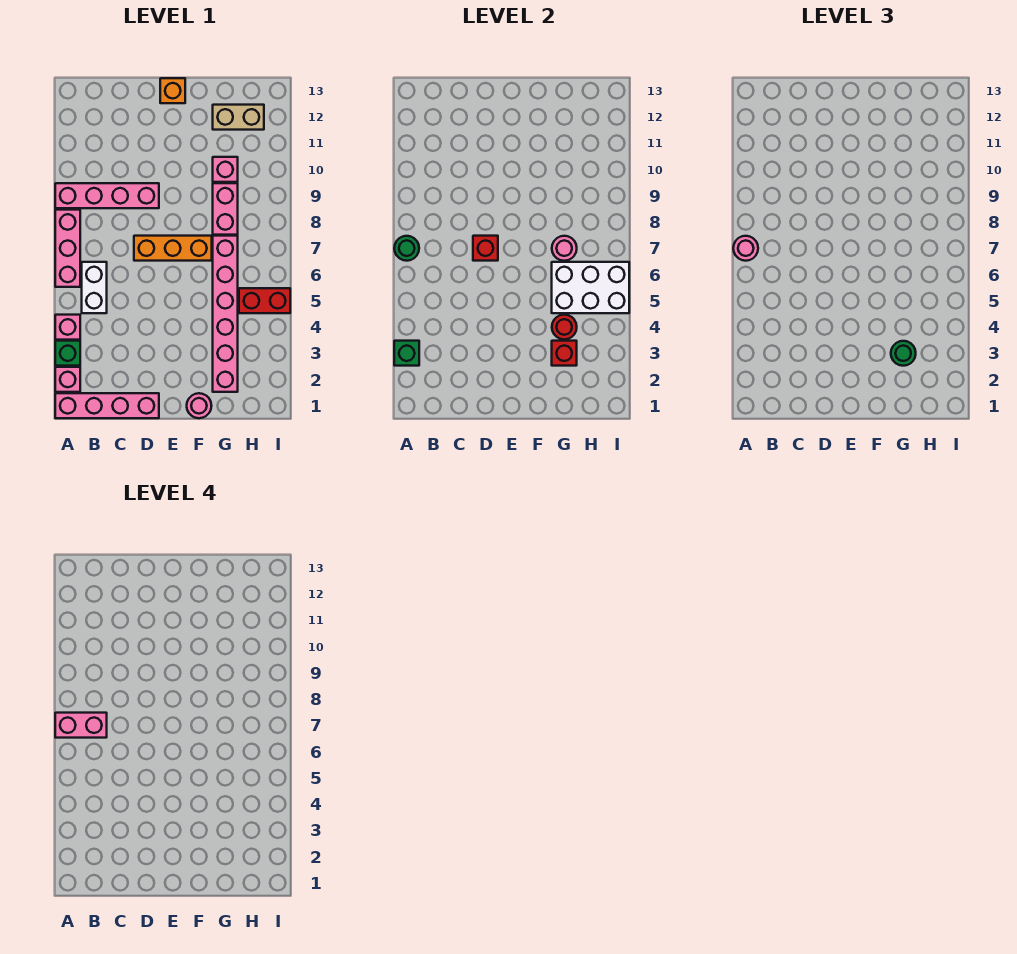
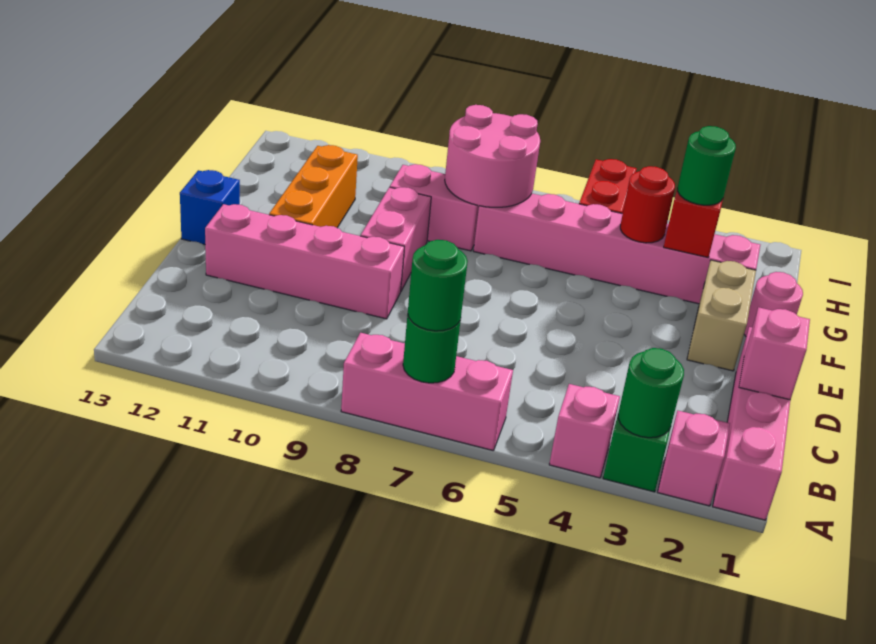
green 1x1 brick [394,341,419,366] -> green 1x1 round brick [618,348,684,438]
pink 1x1 round brick [733,236,758,261] -> green 1x1 round brick [408,240,468,331]
pink 1x2 brick [55,713,107,738] -> pink 1x2 brick moved to [361,187,431,291]
pink 1x4 brick [55,183,159,208] -> pink 1x4 brick turned to [205,204,404,319]
white 1x2 brick [82,262,107,313] -> none
orange 1x3 brick [134,236,212,261] -> orange 1x3 brick moved to [269,145,358,228]
red 1x1 brick [473,236,498,261] -> none
orange 1x1 brick [160,78,185,103] -> blue 1x1 brick [180,170,240,245]
white 2x3 brick [552,262,629,313] -> none
pink 1x1 round brick [552,236,577,261] -> pink 2x2 round brick [445,105,540,207]
pink 1x1 brick [213,157,238,182] -> pink 1x1 brick moved to [739,307,810,400]
tan 1x2 brick [213,105,264,130] -> tan 1x2 brick moved to [687,260,756,371]

